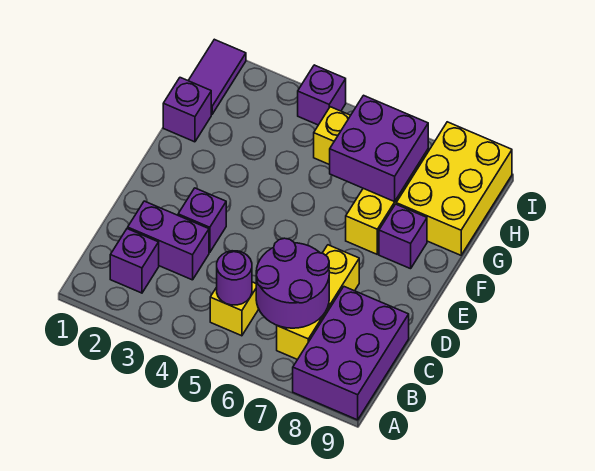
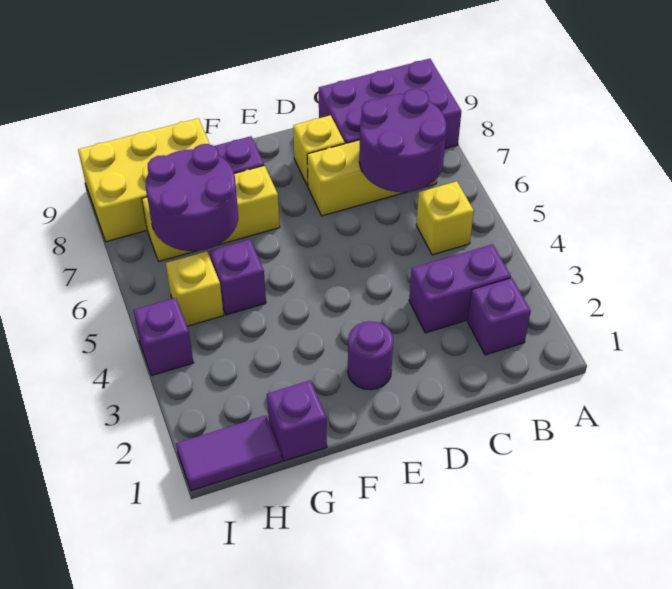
purple 1x1 round brick [217,251,252,305] -> purple 1x1 round brick moved to [348,321,393,390]
purple 1x2 brick [128,201,209,280] -> purple 1x2 brick turned to [409,244,511,333]
purple 1x1 brick [178,188,226,253] -> purple 1x1 brick moved to [210,239,266,315]
none -> yellow 1x1 brick [293,115,345,186]
purple 2x2 brick [330,95,428,202] -> purple 2x2 round brick [146,144,238,251]

